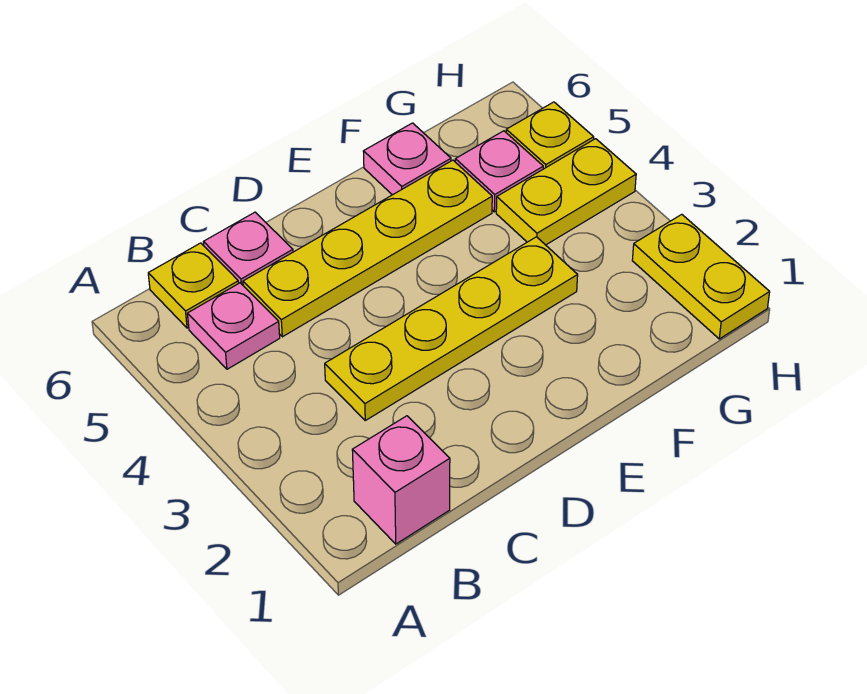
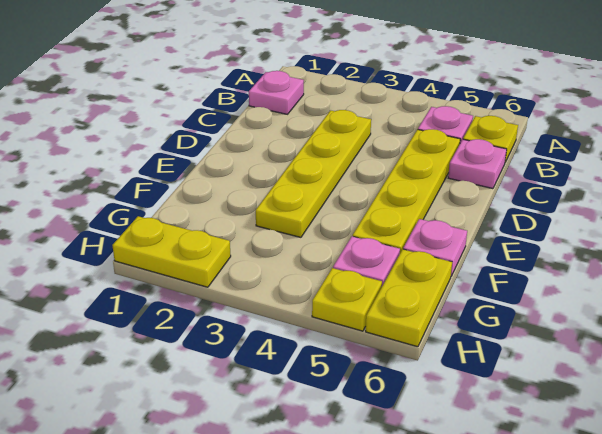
pink 1x1 brick [352,416,450,544] -> pink 1x1 plate [249,71,304,114]
yellow 1x2 plate [496,139,636,245] -> yellow 1x2 plate moved to [366,249,452,347]

